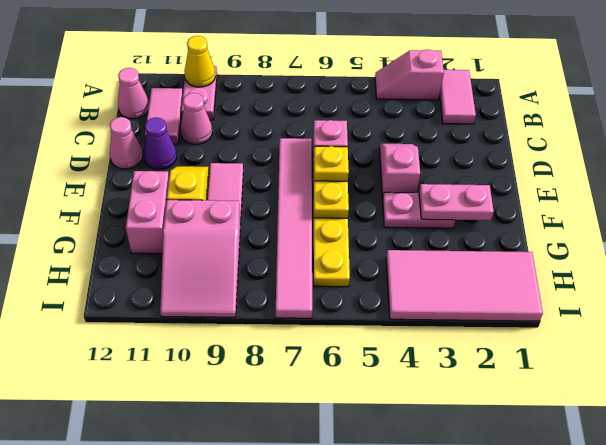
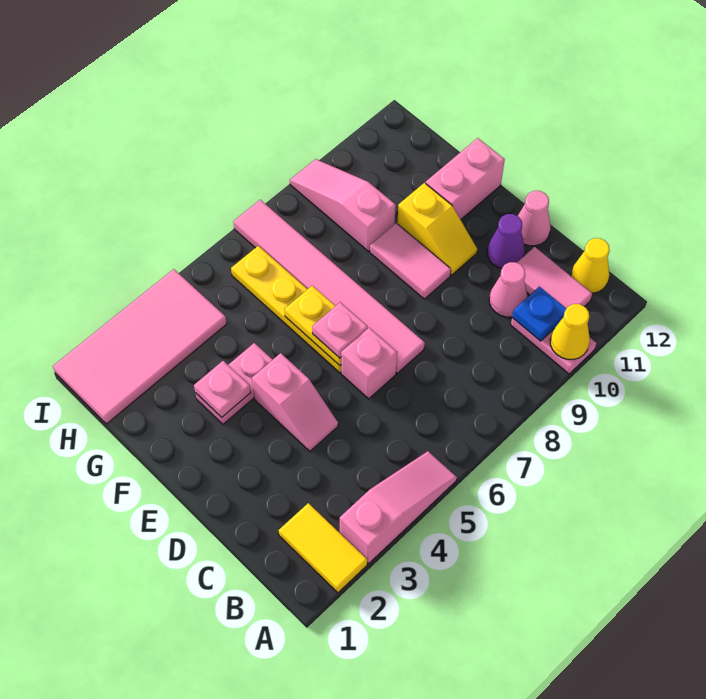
pink 1x2 tile [440,70,476,124] -> yellow 1x2 tile [279,503,367,593]
pink 1x2 slope [375,50,444,100] -> pink 1x3 slope [340,451,457,563]
none -> blue 1x1 plate [512,287,566,341]
pink 1x1 cone [118,68,149,119] -> yellow 1x1 cone [571,238,610,293]
yellow 1x1 plate [314,146,349,181] -> pink 1x1 plate [312,302,368,358]
pink 1x2 plate [419,184,494,220] -> pink 1x1 plate [194,361,251,417]
pink 1x2 brick [126,171,169,254] -> pink 1x2 brick turned to [426,138,505,220]
pink 2x3 slope [160,200,240,317] -> pink 1x3 slope [290,159,396,251]

